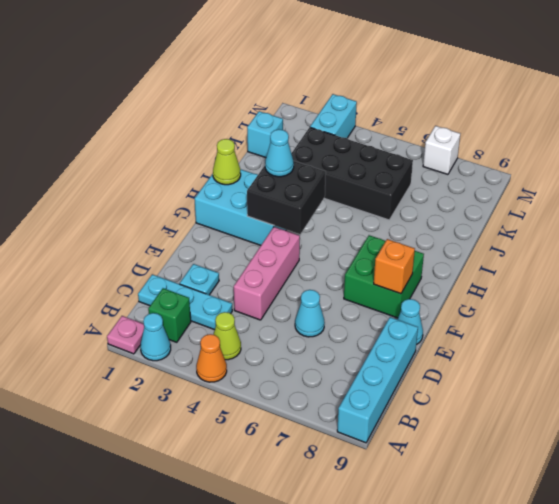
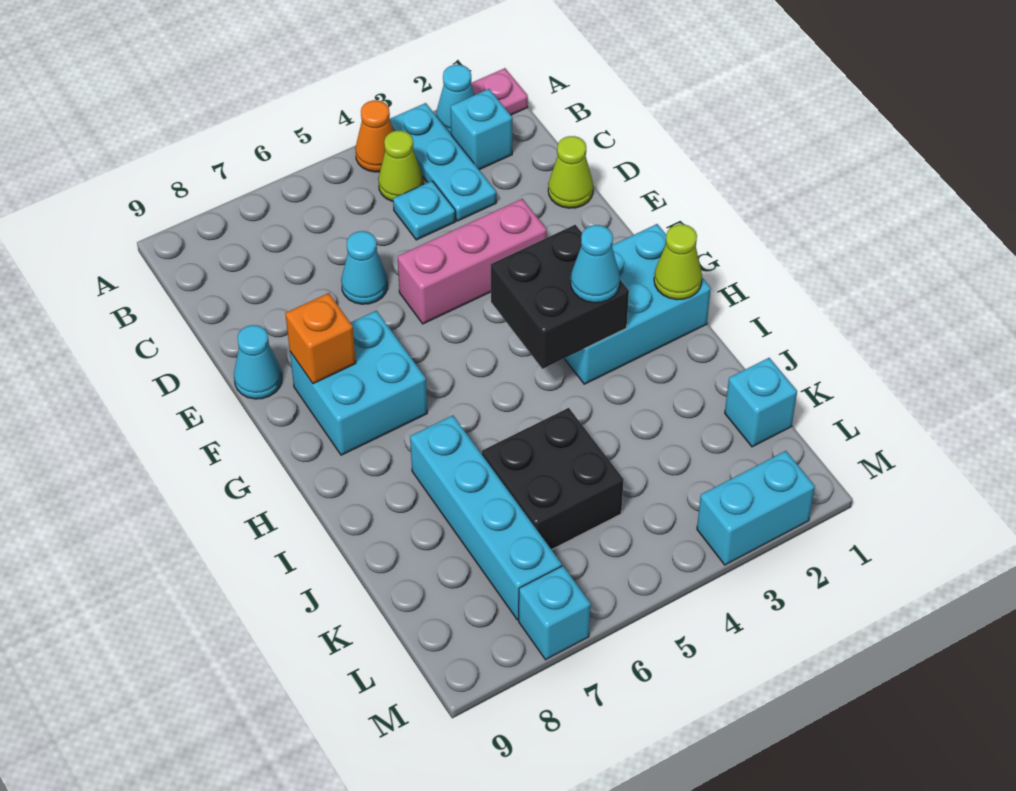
cyan 1x4 brick [337,317,418,443] -> cyan 1x4 brick moved to [410,415,562,620]
green 1x1 brick [148,288,191,342] -> cyan 1x1 brick [451,89,512,170]
cyan 1x3 plate [138,274,232,330] -> cyan 1x3 plate turned to [389,103,496,221]
none -> lime 1x1 cone [548,136,593,208]
cyan 1x1 plate [180,264,219,295] -> cyan 1x1 plate moved to [393,181,456,240]
pink 1x3 brick [234,227,300,320] -> pink 1x3 brick turned to [398,199,547,324]
green 2x2 brick [344,235,424,318] -> cyan 2x2 brick [290,311,427,455]
black 2x4 brick [291,127,413,220] -> black 2x2 brick [482,408,624,550]
cyan 1x2 brick [310,94,357,138] -> cyan 1x2 brick turned to [697,451,815,565]
white 1x1 brick [423,126,460,174] -> cyan 1x1 brick [519,566,591,660]

